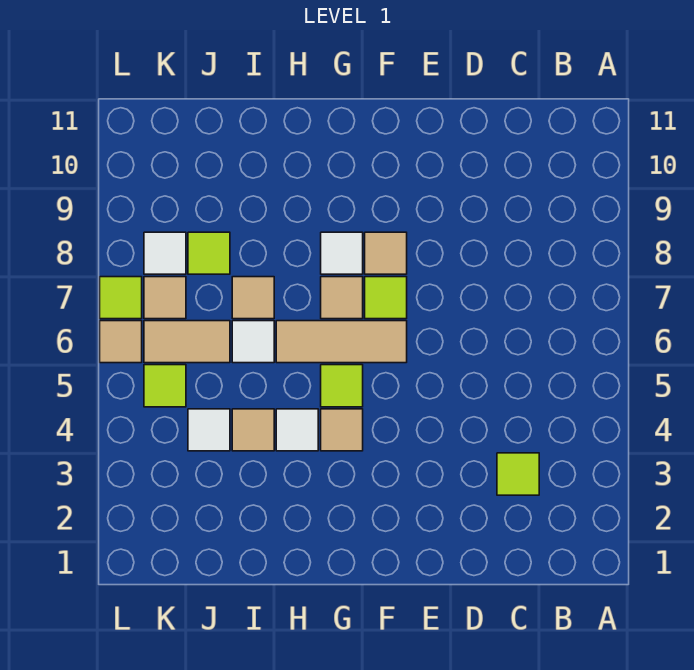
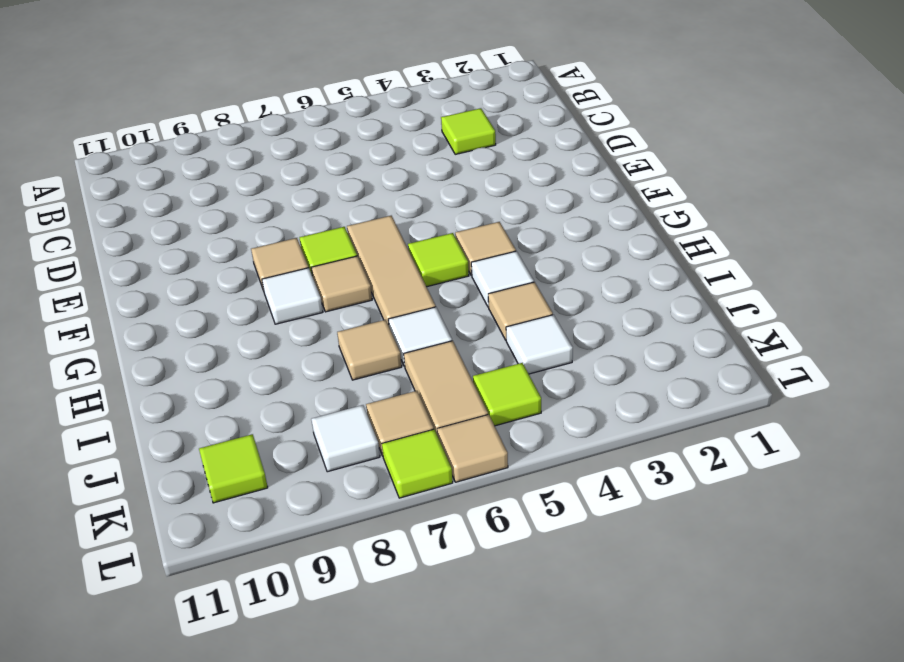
lime 1x1 tile [188,232,230,274] -> lime 1x1 tile moved to [199,434,268,503]

